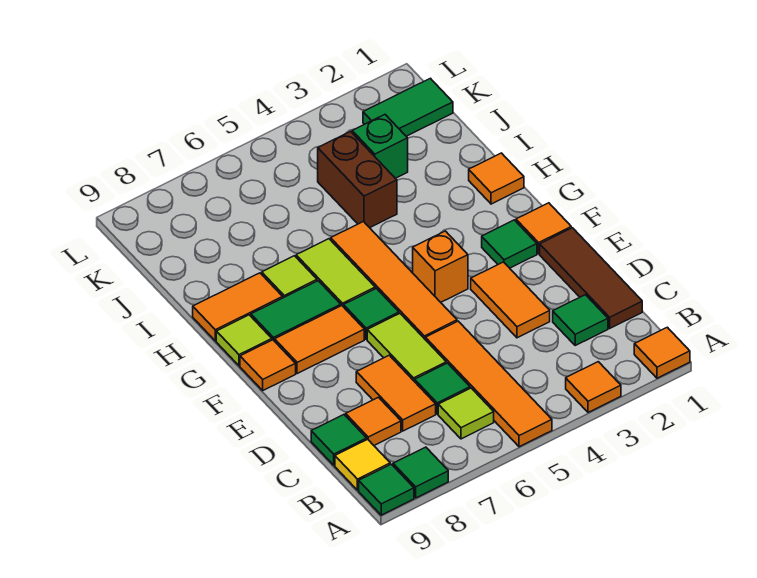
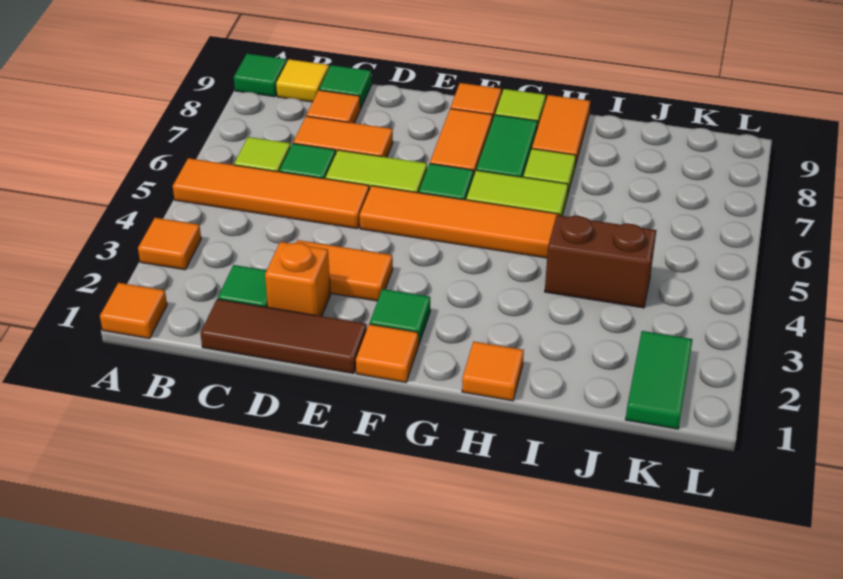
green 1x1 tile [393,447,448,498] -> none
orange 1x1 brick [413,231,468,302] -> orange 1x1 brick moved to [265,242,330,316]
green 1x1 brick [352,115,408,178] -> none

